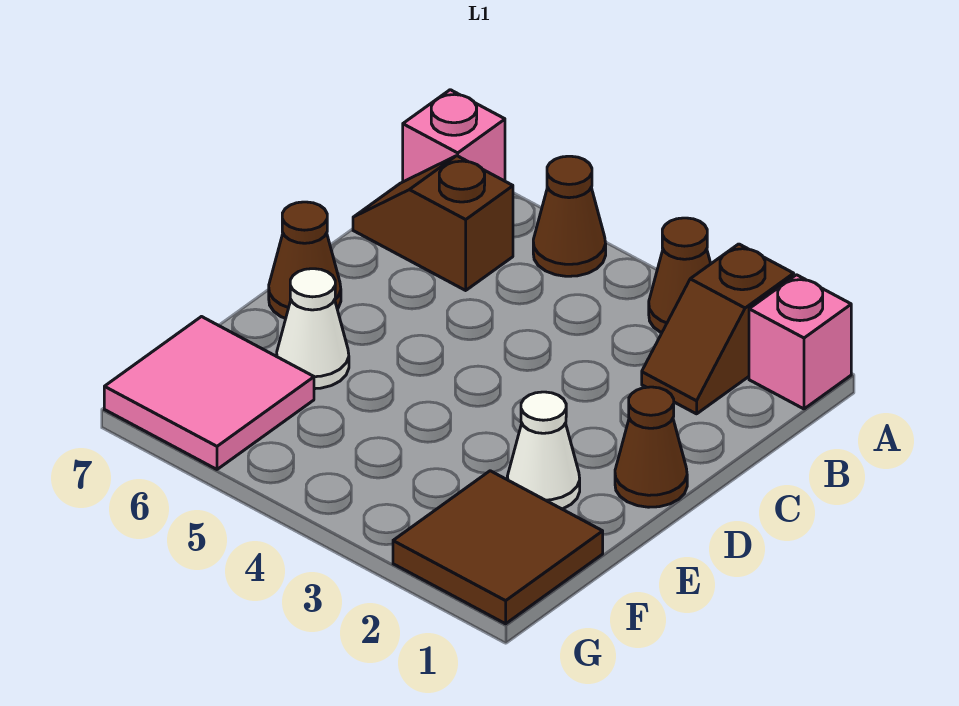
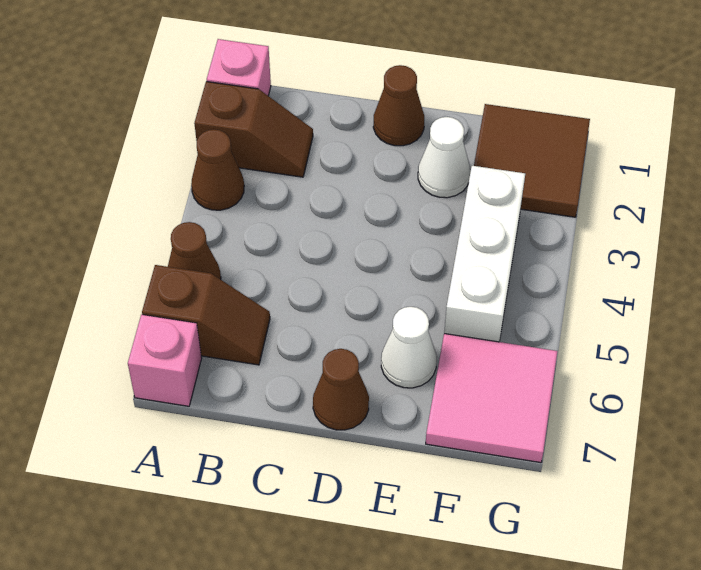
brown 1x2 slope [353,156,513,290] -> brown 1x2 slope turned to [142,265,270,365]
none -> white 1x3 brick [444,166,525,342]

